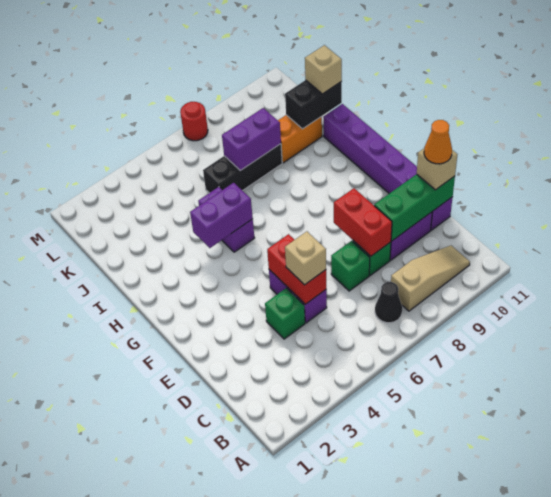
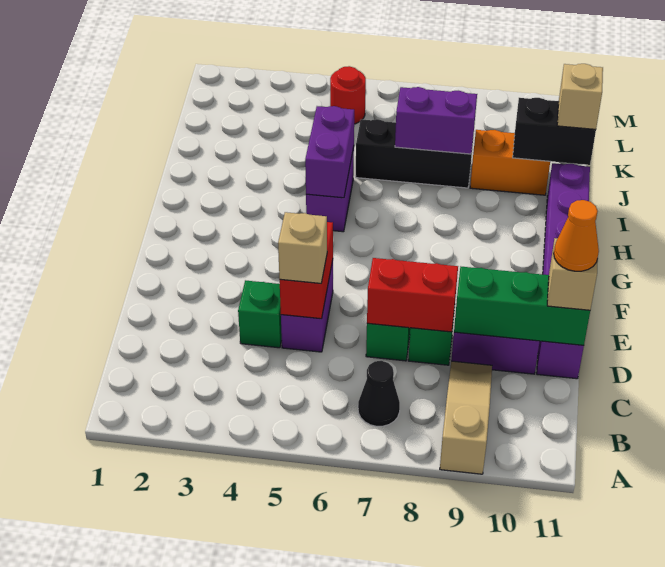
tan 1x3 slope [391,246,470,311] -> tan 1x3 slope turned to [440,361,492,474]
red 1x2 brick [334,188,392,256] -> red 1x2 brick turned to [367,258,458,332]
purple 1x2 brick [190,183,253,248] -> purple 1x2 brick turned to [305,106,354,198]
red 1x1 round brick [180,102,208,141] -> red 1x1 round brick moved to [330,66,366,124]

